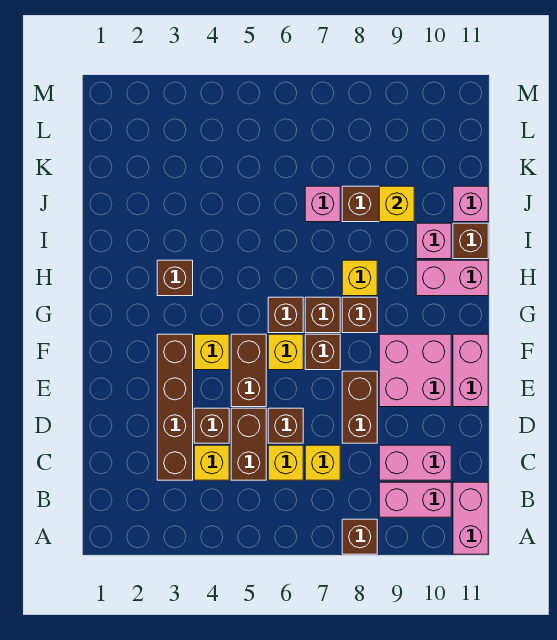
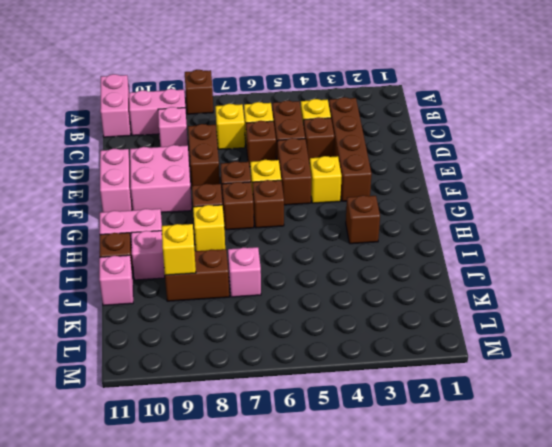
pink 1x2 brick [379,445,451,480] -> pink 1x1 brick [158,107,188,147]

